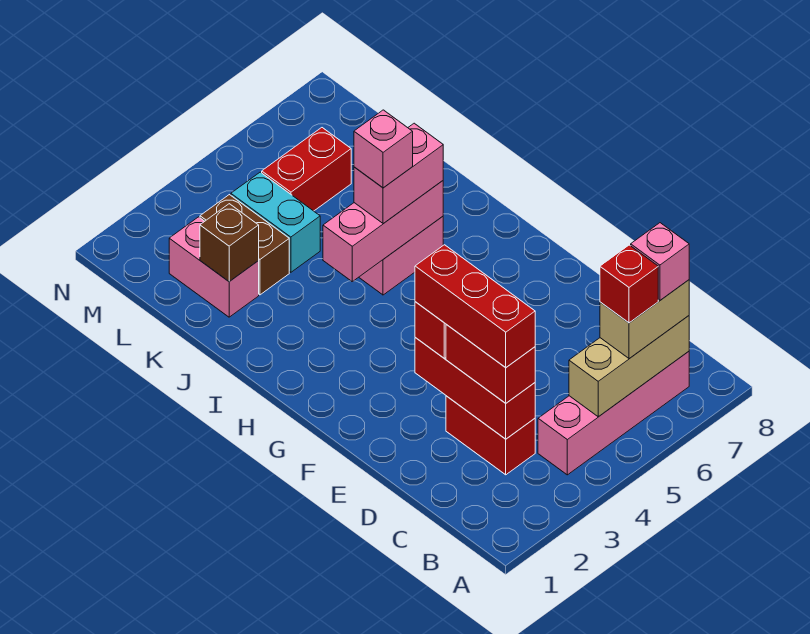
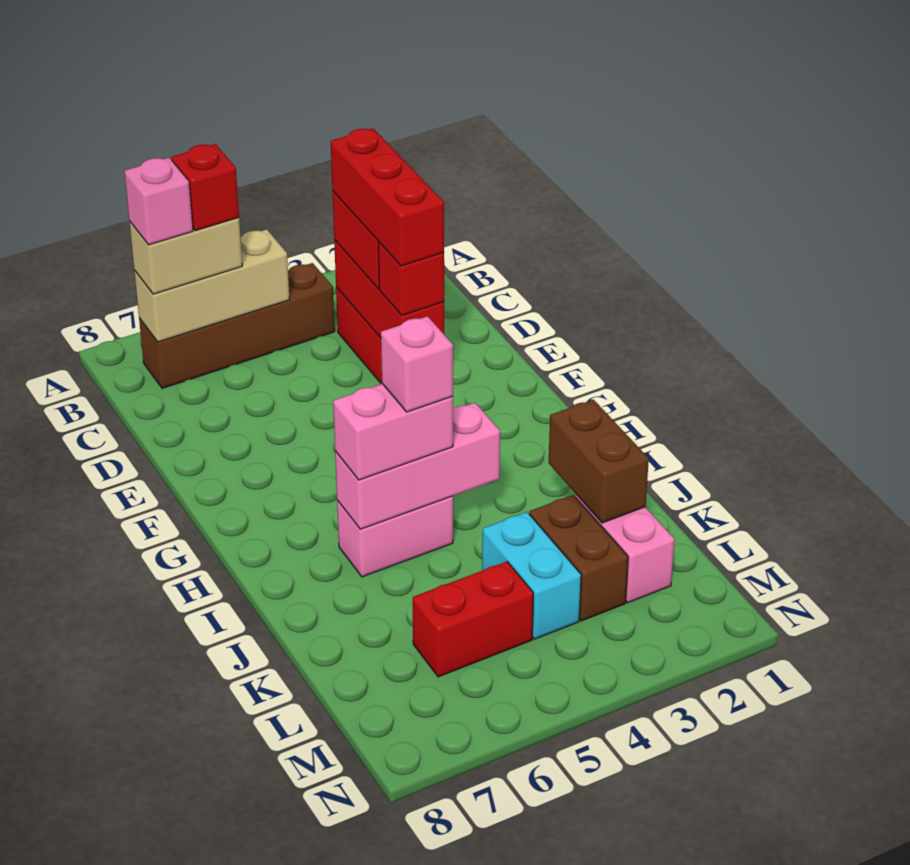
pink 1x4 brick [538,351,689,475] -> brown 1x4 brick [139,263,335,388]
brown 1x1 brick [200,204,259,281] -> brown 1x2 brick [549,400,649,523]

